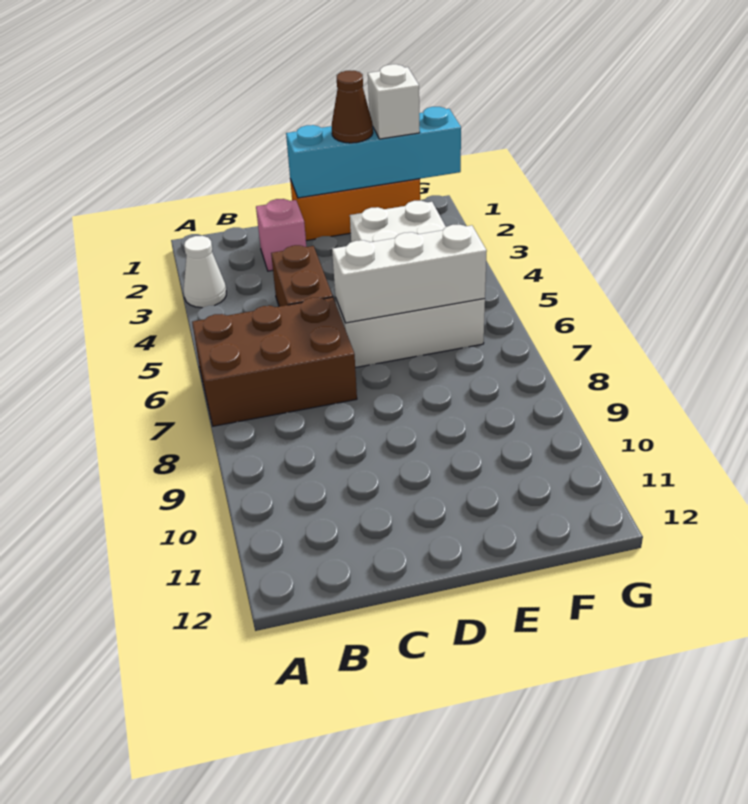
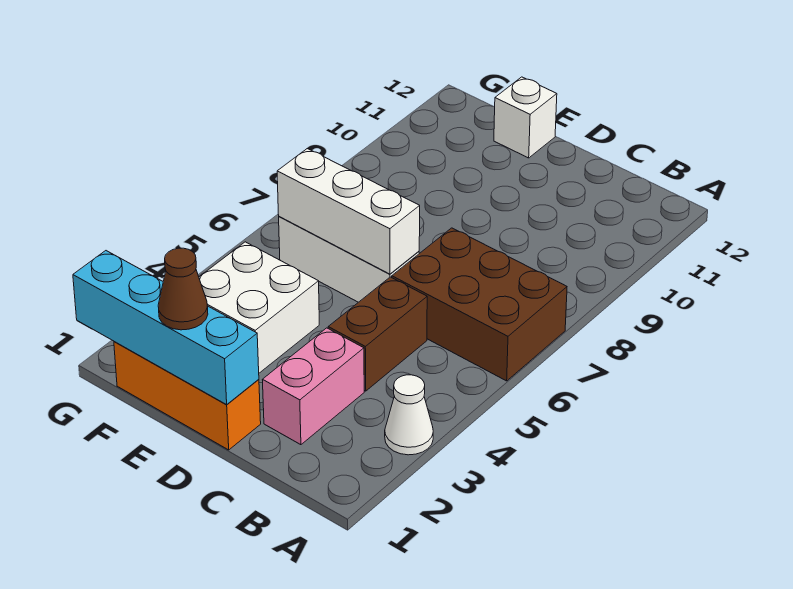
pink 1x1 brick [256,199,306,271] -> pink 1x2 brick [262,328,364,445]
white 1x1 brick [368,64,420,139] -> white 1x1 brick moved to [494,77,557,158]

